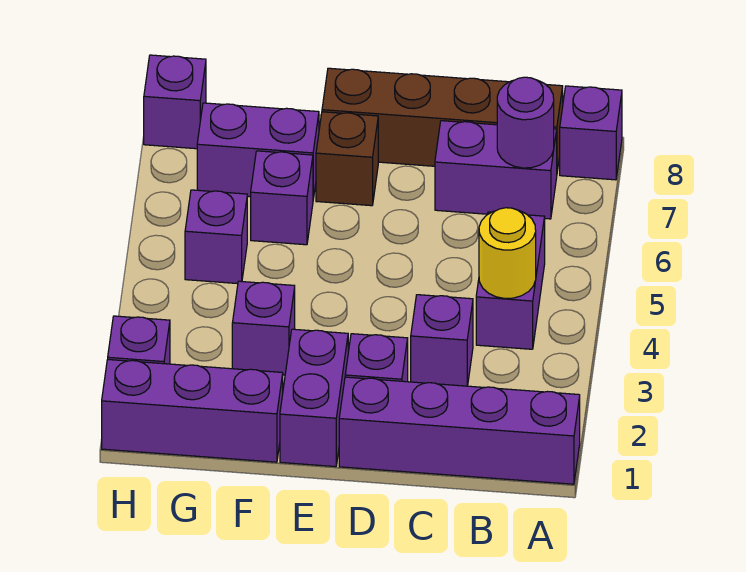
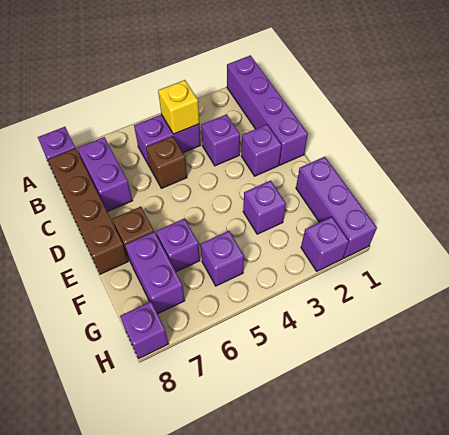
yellow 1x1 round brick [479,208,536,298] -> yellow 1x1 brick [158,80,199,134]
purple 1x1 round brick [497,77,554,168] -> none
none -> brown 1x1 brick [146,136,187,188]
purple 1x2 brick [280,329,348,467] -> none

